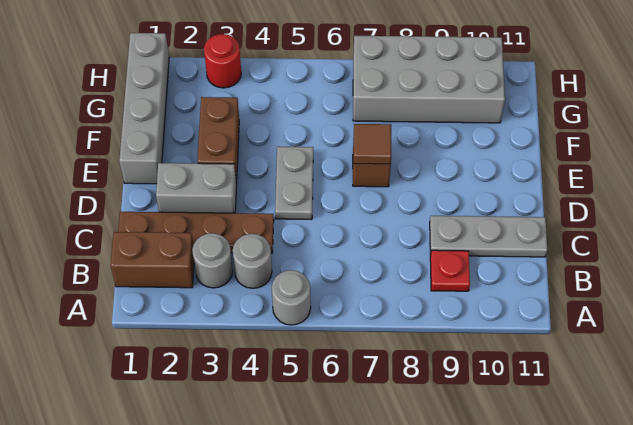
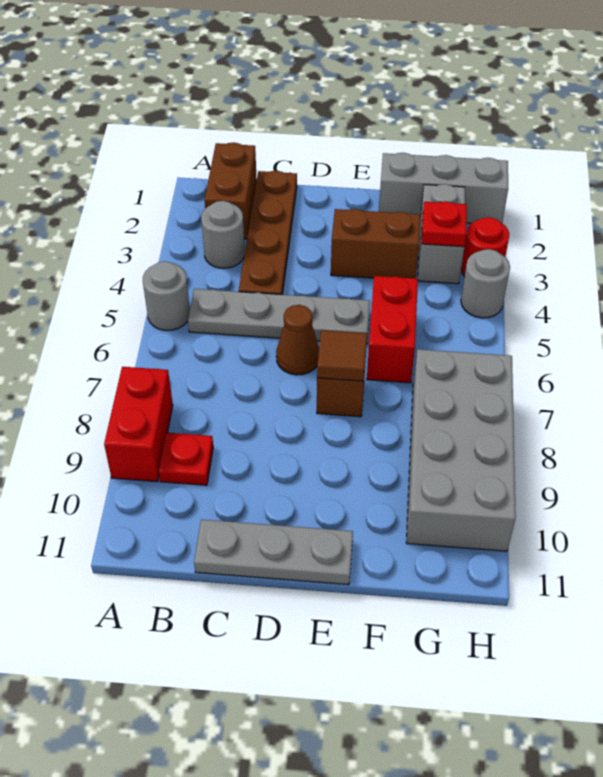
none -> red 1x2 brick [104,367,173,482]
grey 1x1 round brick [233,234,272,288] -> grey 1x1 round brick moved to [461,249,510,318]
grey 1x3 plate [430,216,547,257] -> grey 1x3 plate turned to [194,519,353,585]
grey 1x2 brick [156,163,236,213] -> grey 1x2 brick moved to [418,184,465,284]
grey 1x2 plate [275,147,313,219] -> grey 1x4 plate [188,289,370,341]
none -> brown 1x1 cone [276,305,319,375]
grey 1x4 brick [119,33,169,184] -> grey 1x3 brick [379,153,508,223]
none -> red 1x2 brick [367,276,418,383]
none -> red 1x1 plate [422,201,467,247]

